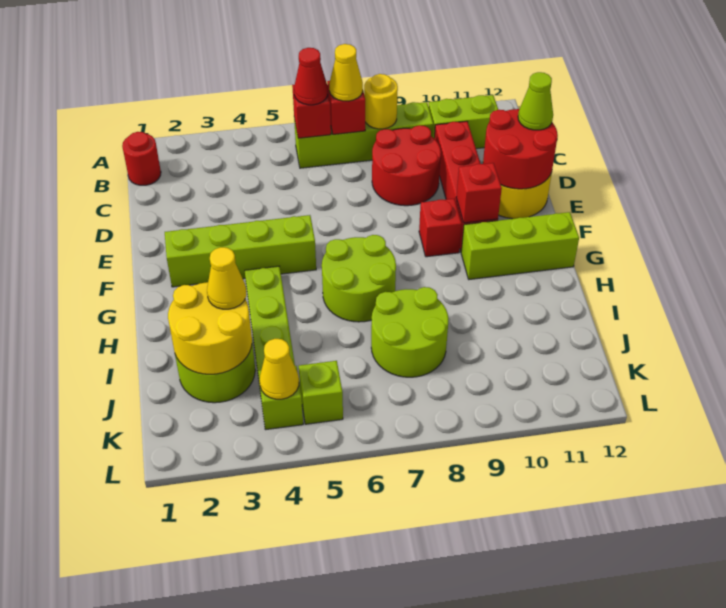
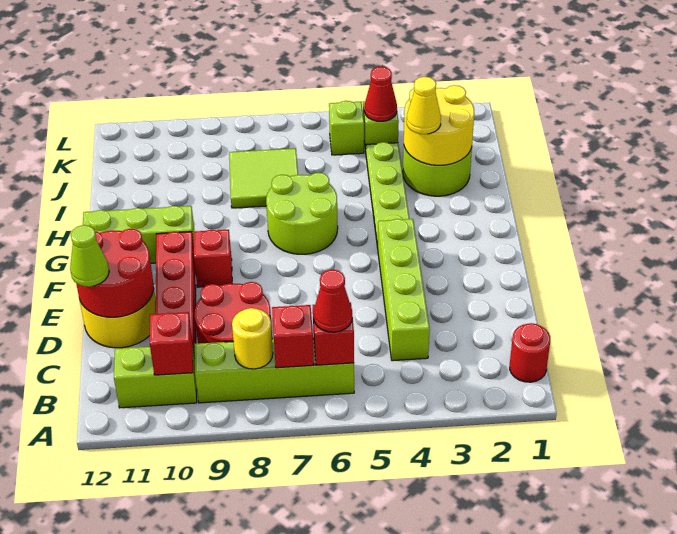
yellow 1x1 cone [329,44,363,101] -> none
lime 1x4 brick [165,215,316,287] -> lime 1x4 brick turned to [378,219,430,361]
red 1x1 brick [456,163,502,223] -> red 1x1 brick moved to [150,312,193,375]
lime 2x2 round brick [371,287,449,377] -> lime 2x2 tile [229,148,298,208]
yellow 1x1 cone [260,339,299,399] -> red 1x1 cone [364,67,397,121]

